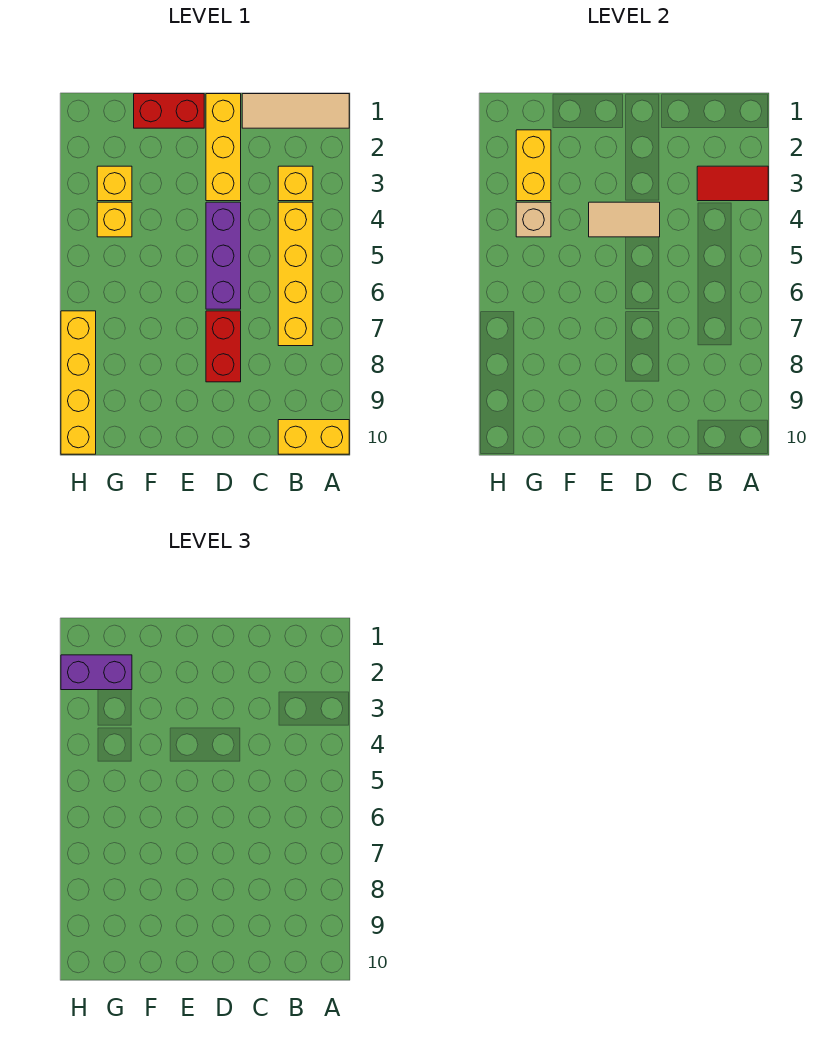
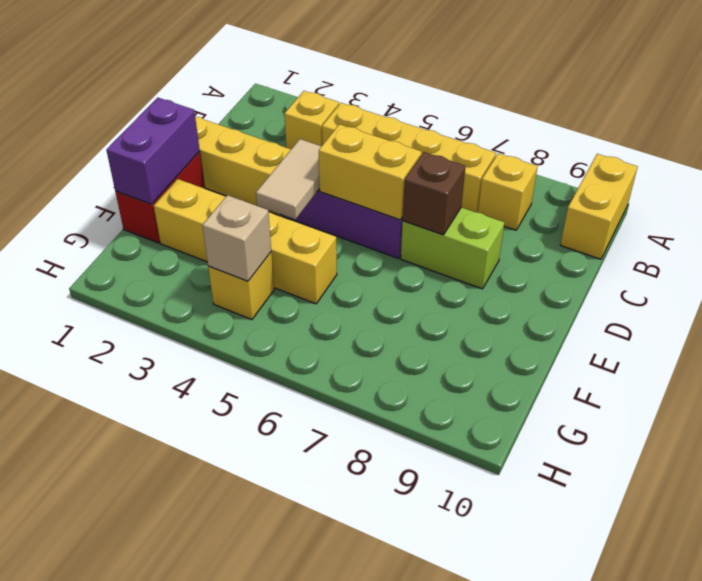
tan 1x3 tile [242,94,349,128] -> none
red 1x2 tile [697,166,768,201] -> none
red 1x2 brick [206,311,241,382] -> lime 1x2 brick [401,207,505,289]
none -> brown 1x1 brick [402,152,466,235]
yellow 1x2 brick [516,130,551,201] -> yellow 1x2 brick moved to [319,124,422,220]
purple 1x2 brick [61,655,132,690] -> purple 1x2 brick moved to [107,98,200,204]
yellow 1x1 brick [97,166,132,201] -> yellow 1x1 brick moved to [478,153,538,230]
yellow 1x4 brick [61,311,96,454] -> yellow 1x4 brick moved to [154,179,337,304]

